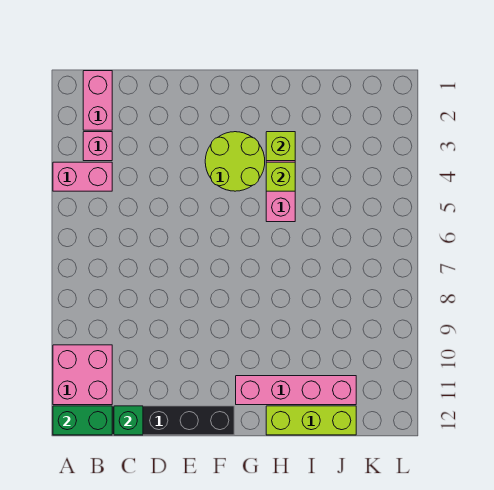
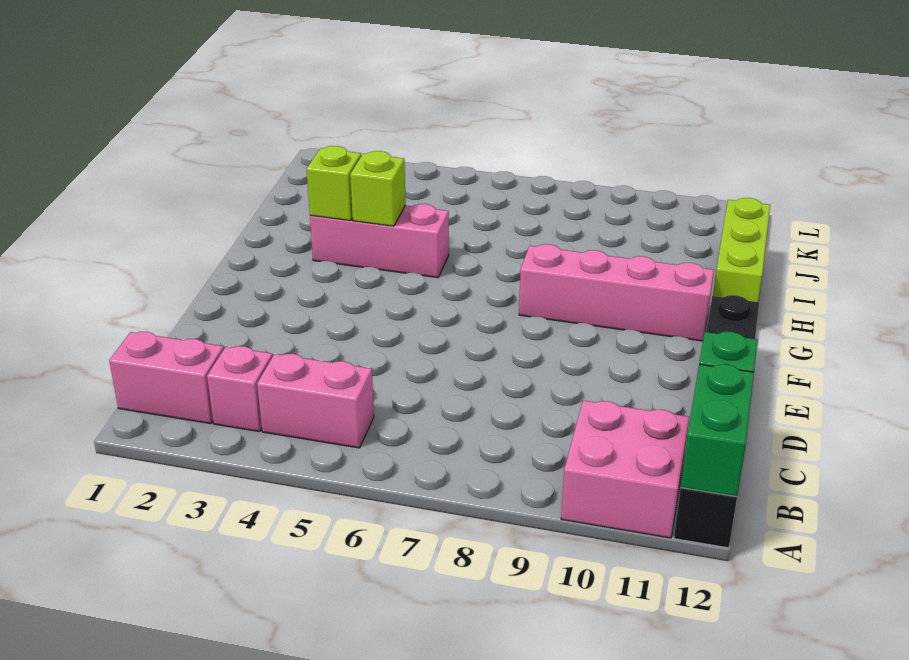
pink 1x2 brick [53,162,112,191] -> pink 1x2 brick turned to [257,354,374,448]
lime 2x2 round brick [205,132,265,191] -> none
pink 1x4 brick [236,376,356,405] -> pink 1x4 brick turned to [519,244,714,341]

